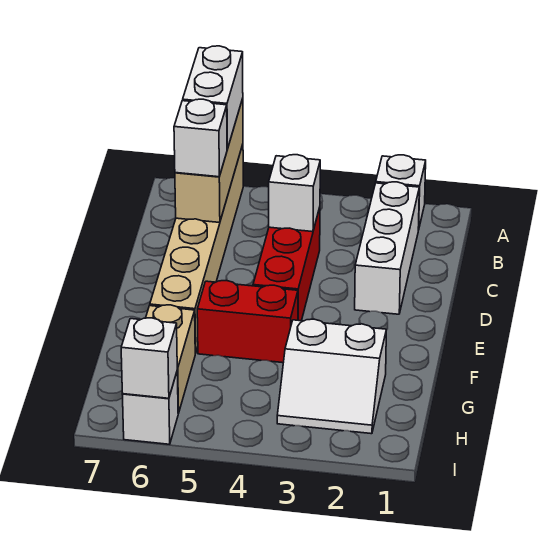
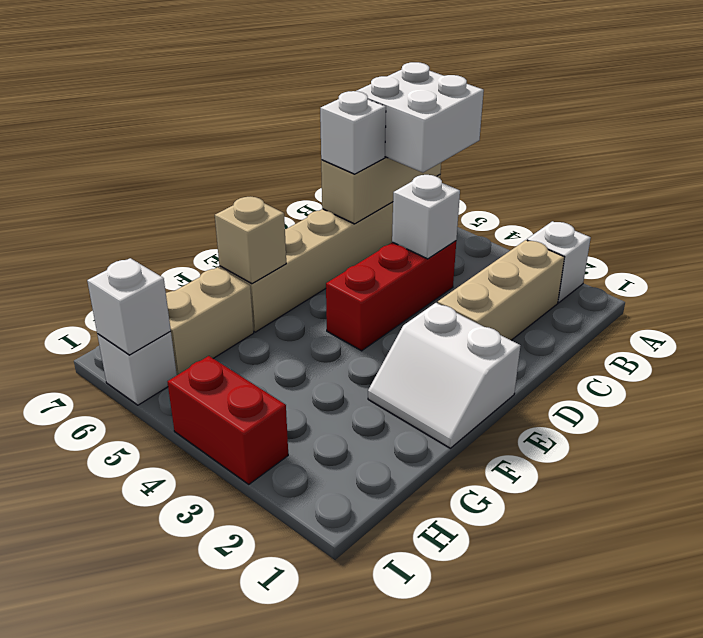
white 1x2 brick [183,46,243,149] -> white 2x2 brick [357,62,484,173]
white 1x3 brick [355,182,419,314] -> tan 1x3 brick [438,240,564,340]
red 1x2 brick [197,281,298,363] -> red 1x2 brick moved to [168,356,288,484]
none -> tan 1x1 brick [215,197,286,284]
white 2x2 slope [277,319,386,434] -> white 2x2 slope moved to [368,303,520,448]

